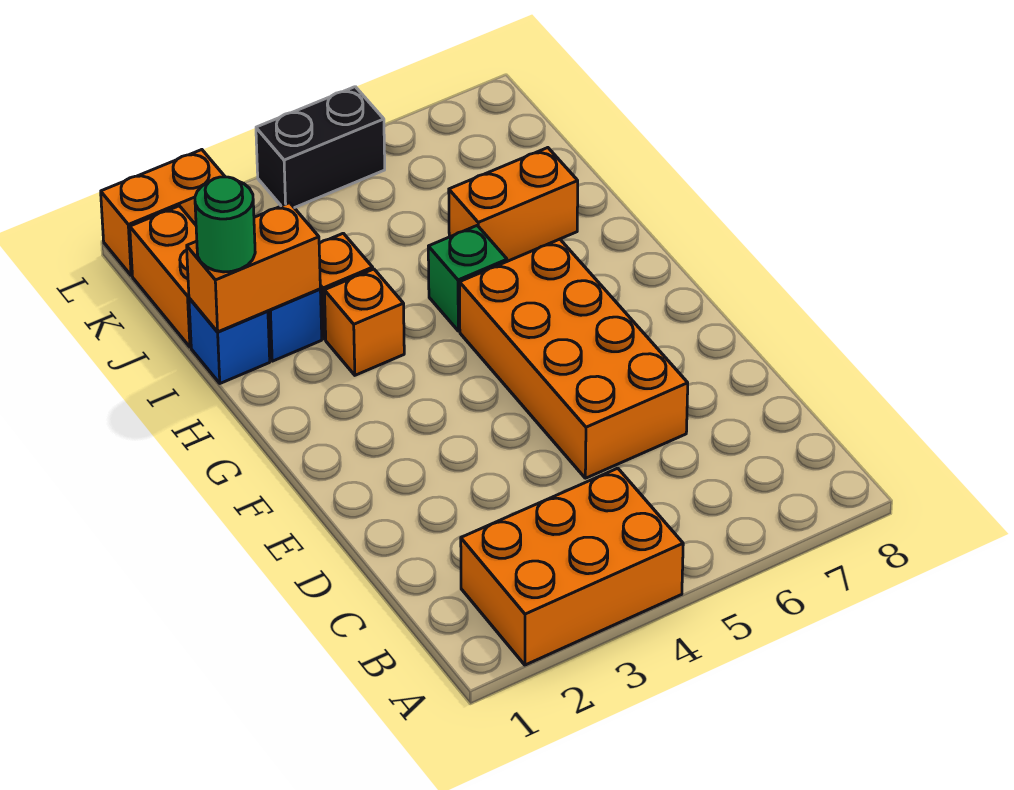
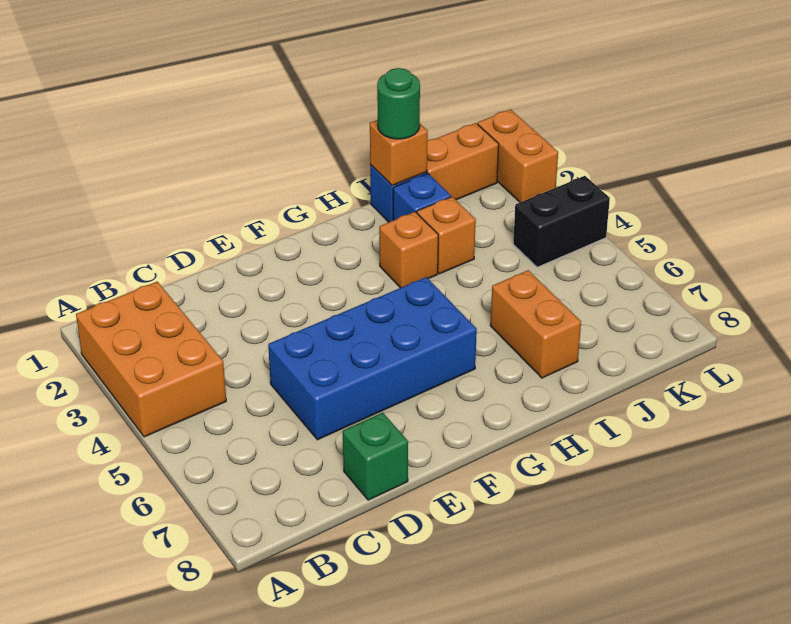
orange 2x4 brick [460,239,688,478] -> blue 2x4 brick [268,277,477,440]
green 1x1 brick [428,226,507,331] -> green 1x1 brick moved to [343,413,408,500]
orange 1x2 brick [187,203,320,332] -> orange 1x1 brick [370,120,428,186]
black 1x2 brick [256,87,385,208] -> black 1x2 brick turned to [513,176,610,267]

